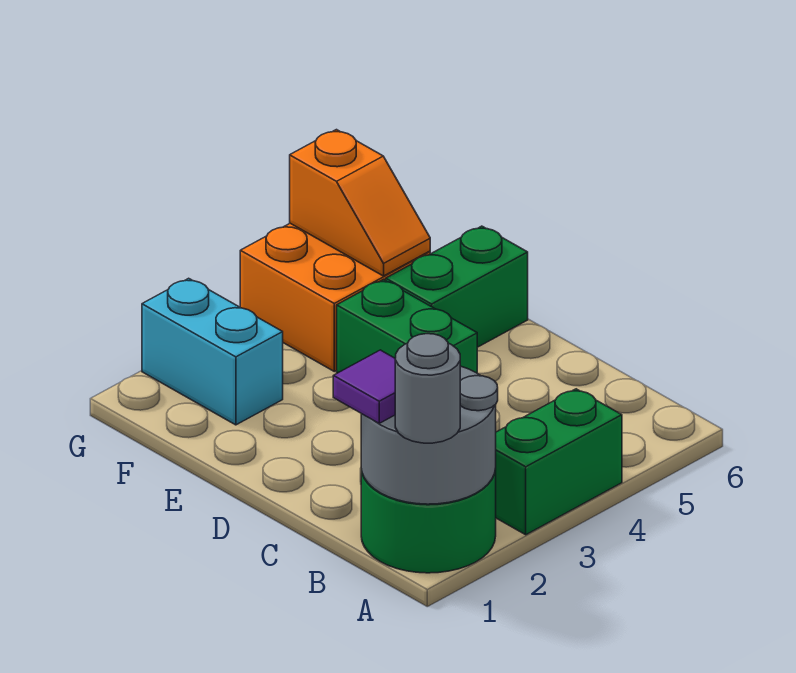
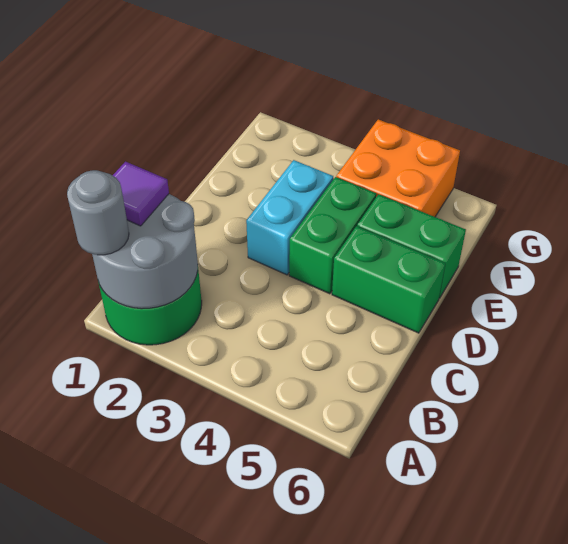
green 1x2 brick [495,389,622,535] -> green 1x2 brick moved to [332,226,445,333]
cyan 1x2 brick [142,278,283,425] -> cyan 1x2 brick moved to [246,160,333,275]
orange 1x2 slope [290,130,430,276] -> none

